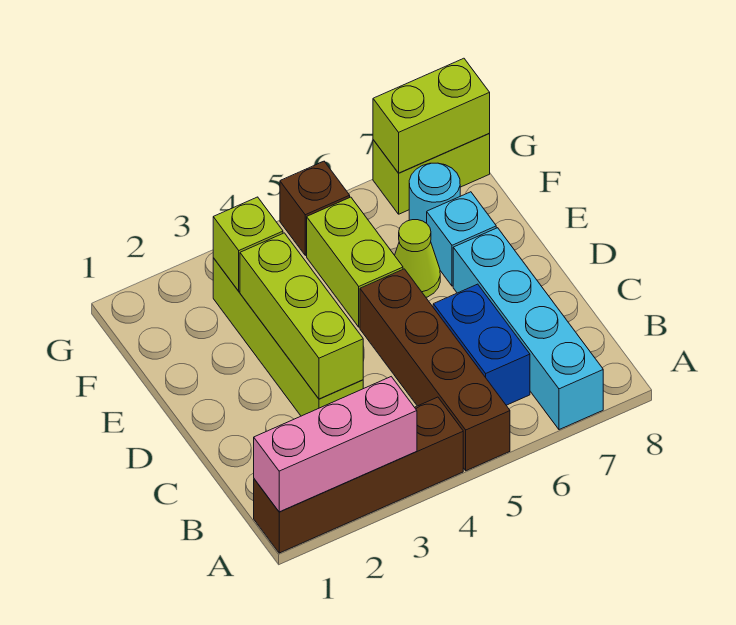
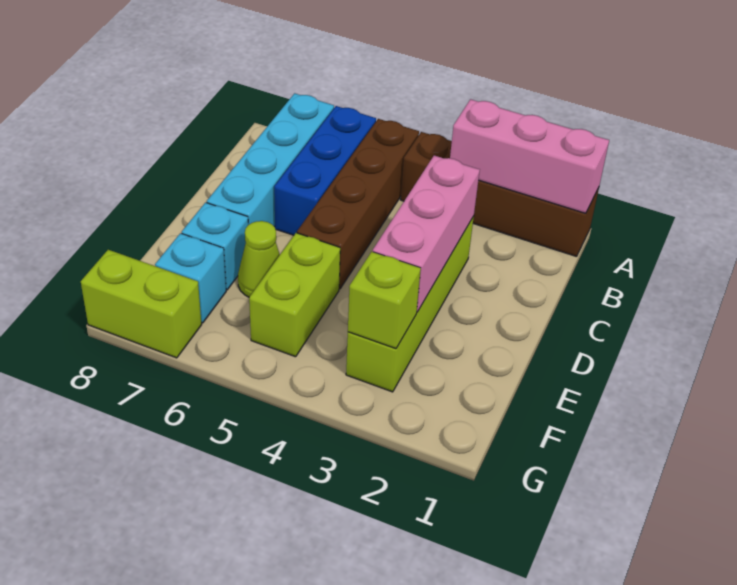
blue 1x2 brick [433,284,530,405] -> blue 1x3 brick [274,106,376,235]
lime 1x3 brick [240,233,363,399] -> pink 1x3 brick [373,156,480,312]
cyan 1x1 round brick [409,163,460,223] -> cyan 1x1 brick [155,233,226,323]
brown 1x1 brick [280,161,350,255] -> none
lime 1x2 brick [373,58,490,173] -> none

